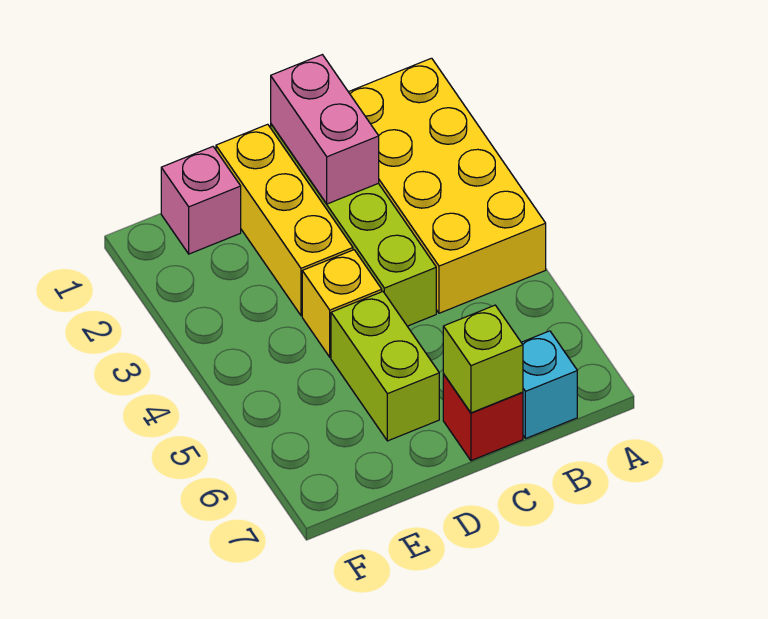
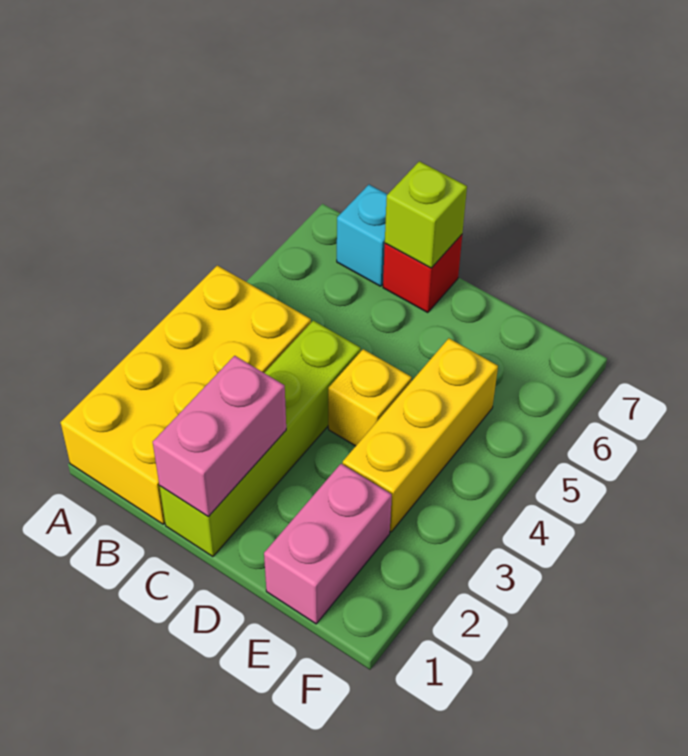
yellow 1x3 brick [216,124,353,316] -> yellow 1x3 brick moved to [343,338,498,532]
lime 1x2 brick [331,292,439,441] -> none
pink 1x1 brick [161,147,241,254] -> pink 1x2 brick [264,464,392,624]

